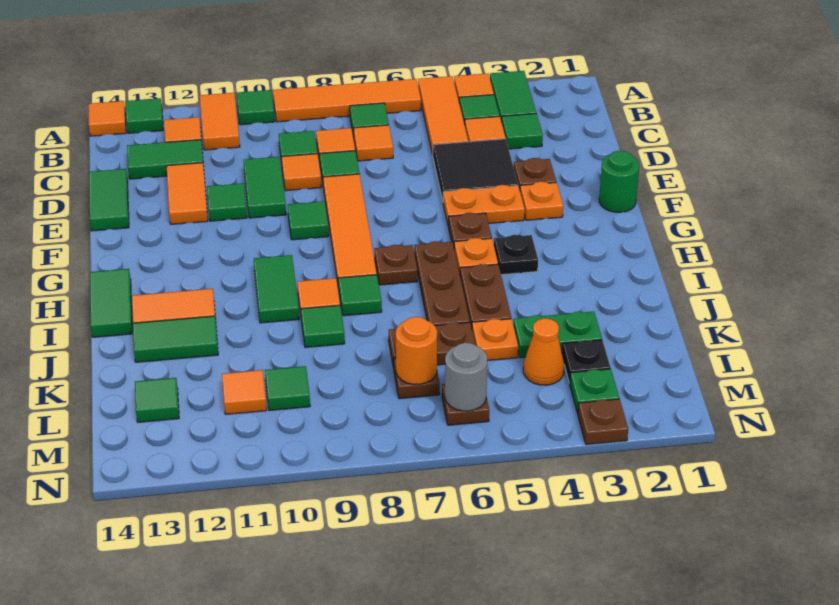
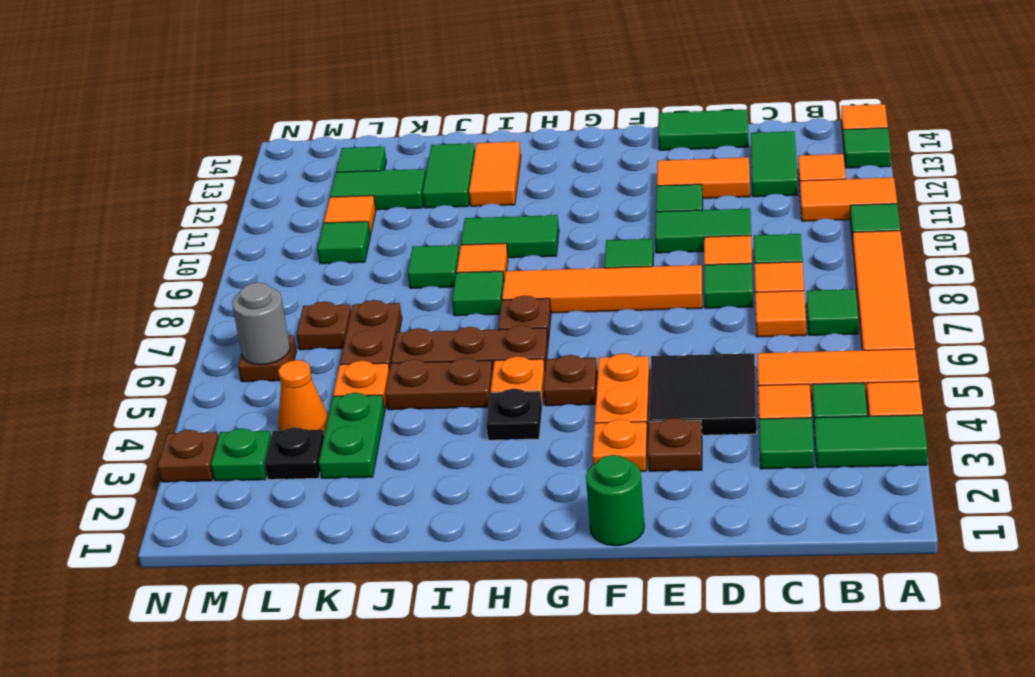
green 1x2 tile [90,269,132,337] -> green 1x2 tile moved to [330,169,426,210]
orange 1x1 round brick [396,317,437,384] -> none

